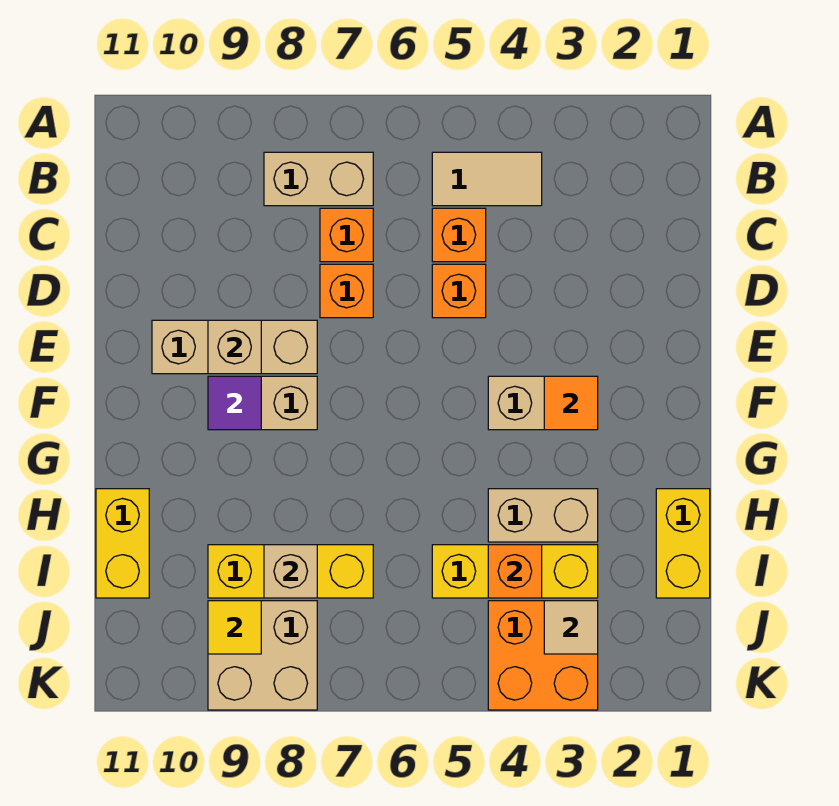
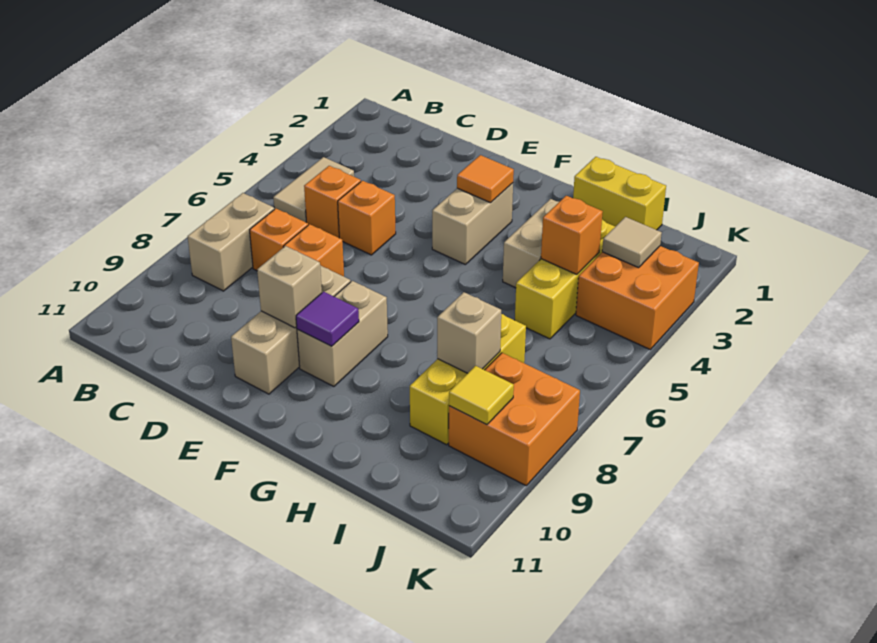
yellow 1x2 brick [96,489,149,598] -> none
tan 2x2 brick [208,601,317,710] -> orange 2x2 brick [449,353,580,485]

